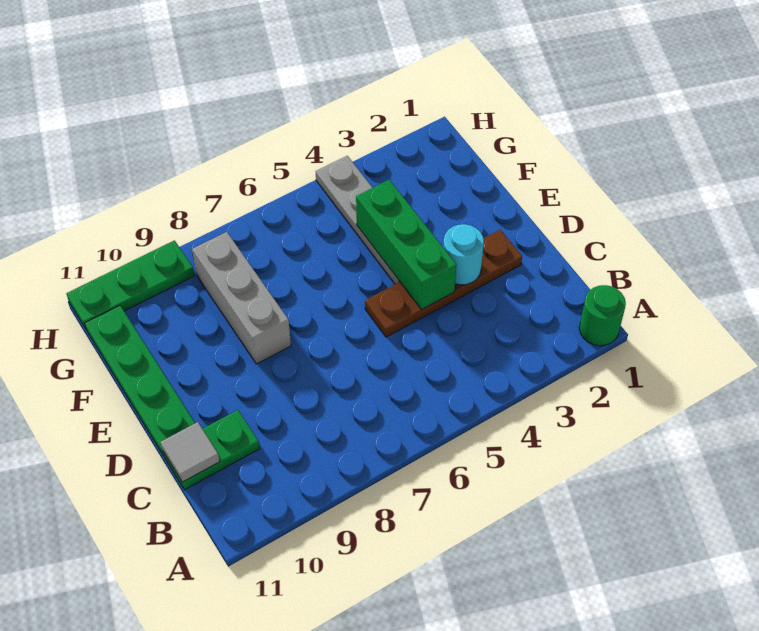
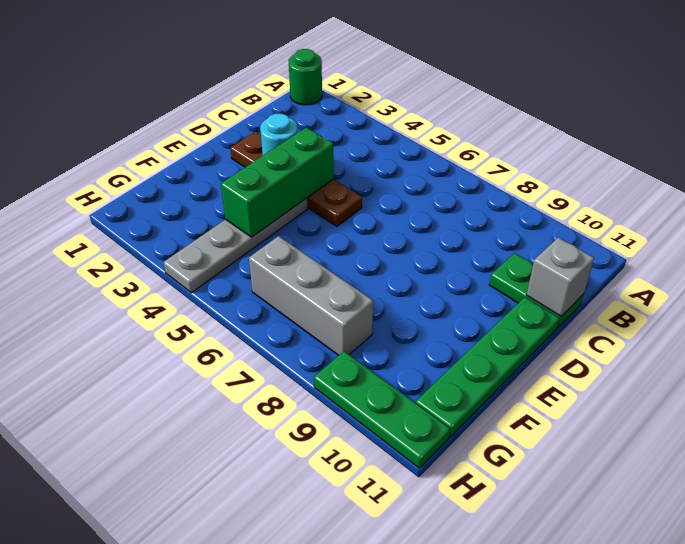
grey 1x1 tile [161,422,220,482] -> grey 1x1 brick [526,238,594,316]
grey 1x3 brick [192,232,291,364] -> grey 1x3 brick turned to [249,236,373,355]

